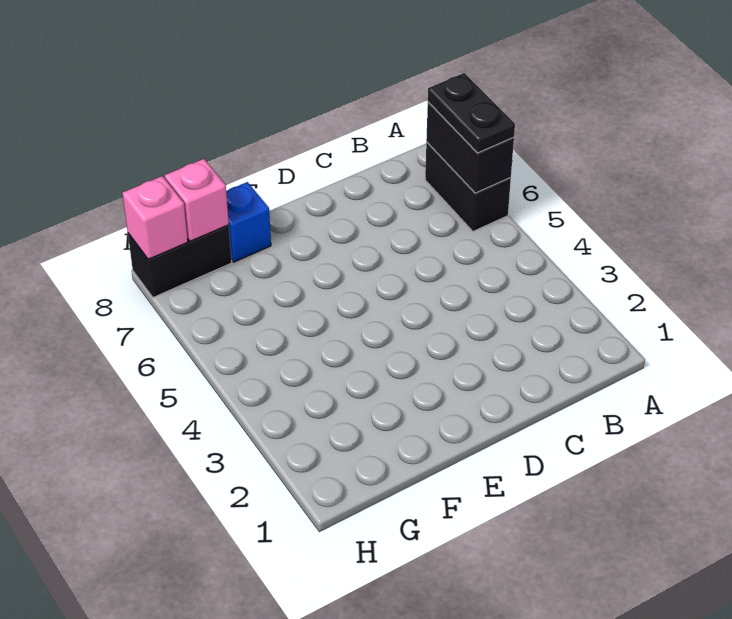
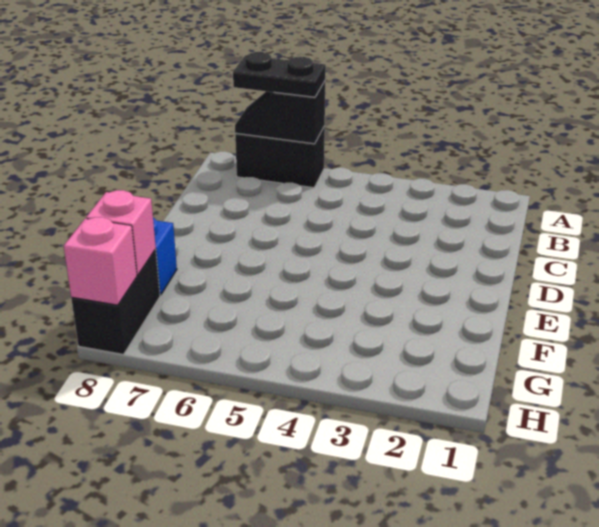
black 1x2 brick [426,102,514,193] -> black 1x2 slope [235,81,325,144]

